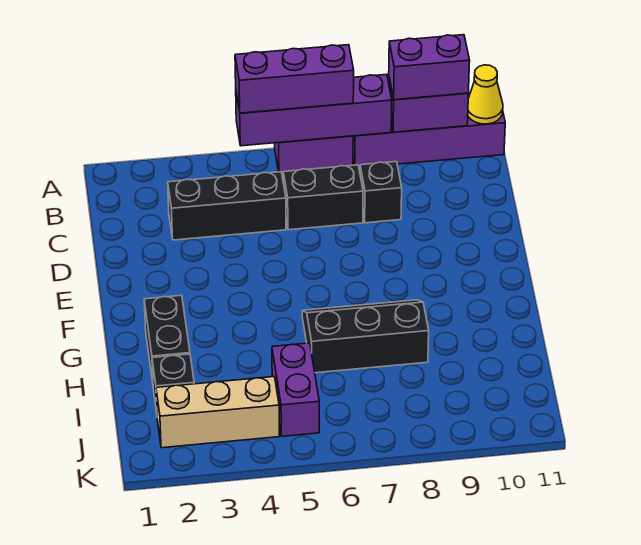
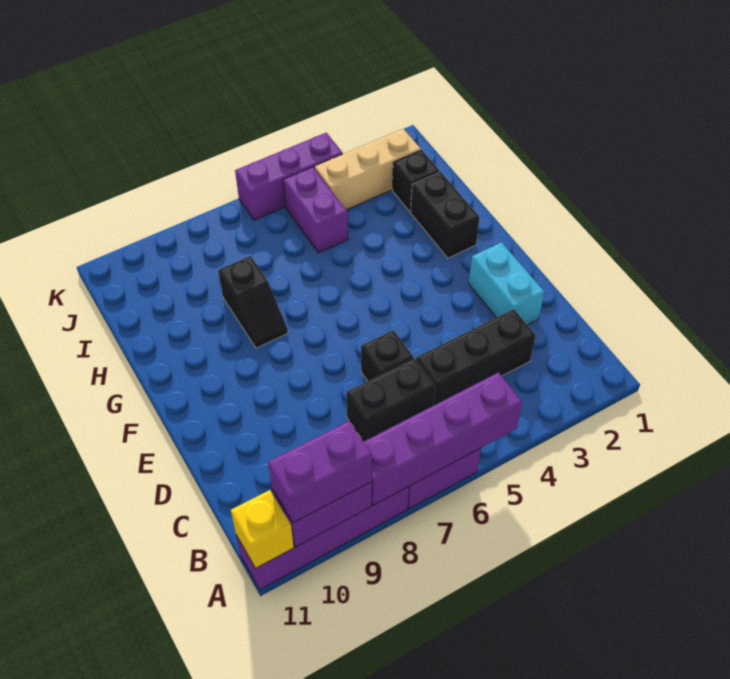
purple 1x3 brick [235,45,354,113] -> purple 1x3 brick moved to [235,133,343,220]
yellow 1x1 cone [468,65,503,124] -> yellow 1x1 brick [231,490,294,568]
black 1x1 brick [360,162,402,223] -> black 1x1 brick moved to [361,330,414,381]
none -> cyan 1x2 brick [469,242,545,325]
black 2x3 slope [302,300,429,373] -> black 1x2 slope [218,256,288,348]

